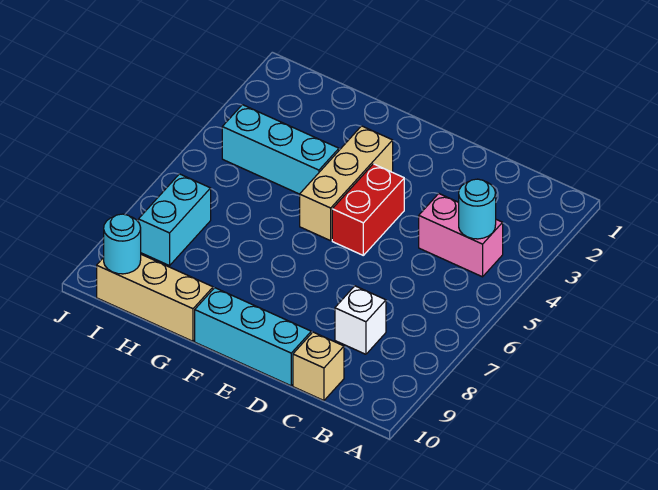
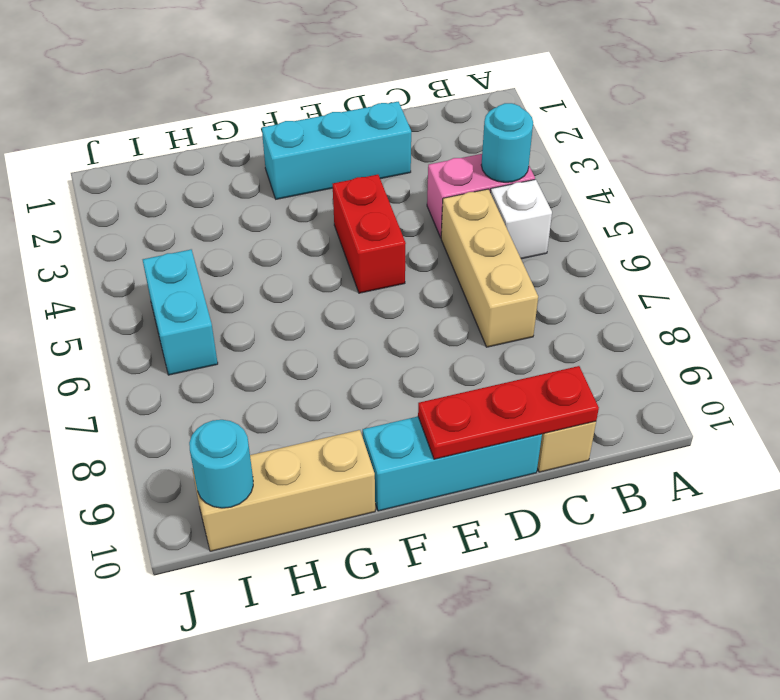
white 1x1 brick [335,286,386,354] -> white 1x1 brick moved to [491,179,552,259]
none -> red 1x3 plate [418,366,599,459]
tan 1x3 brick [300,126,393,241] -> tan 1x3 brick moved to [441,189,538,347]
cyan 1x3 brick [222,105,339,194] -> cyan 1x3 brick moved to [262,102,411,199]
cyan 1x2 brick [138,174,211,266] -> cyan 1x2 brick moved to [143,250,218,375]

